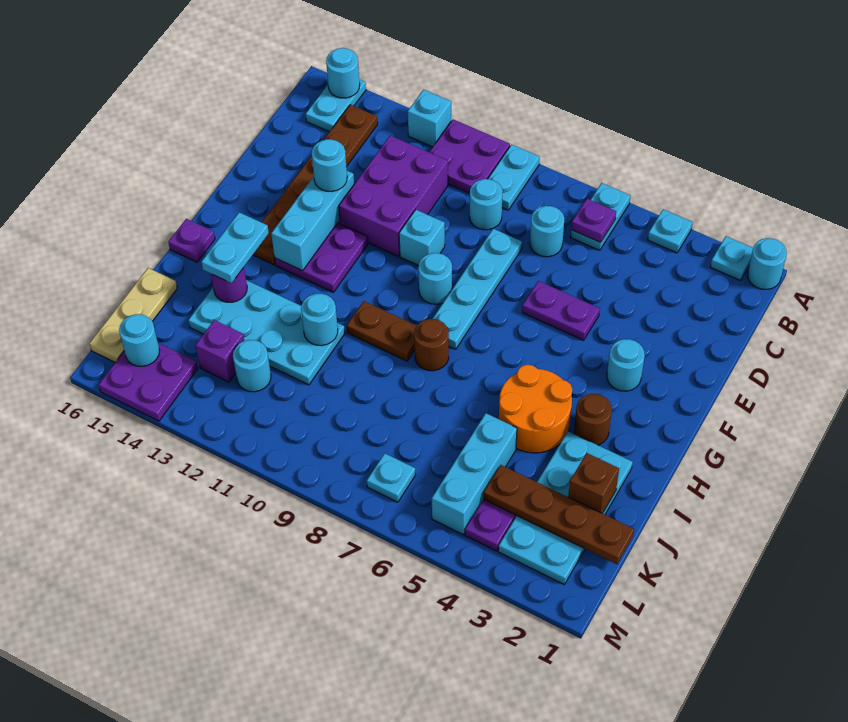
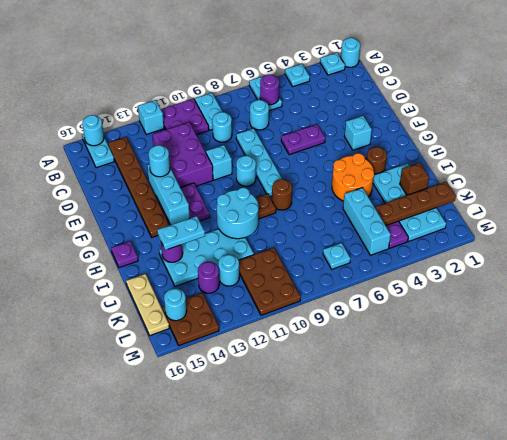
purple 1x1 plate [571,199,616,242] -> purple 1x1 round brick [260,75,279,105]
cyan 1x1 round brick [607,339,645,391] -> cyan 1x1 brick [345,116,372,150]
cyan 1x2 plate [201,212,269,283] -> cyan 1x2 plate turned to [157,216,205,250]
cyan 1x1 round brick [301,294,338,346] -> cyan 2x2 round brick [217,188,259,239]
none -> brown 2x3 plate [239,248,300,315]
purple 1x1 brick [196,320,244,382] -> purple 1x1 round brick [198,262,219,293]
purple 2x2 plate [99,343,198,421] -> brown 2x2 plate [162,293,219,346]

